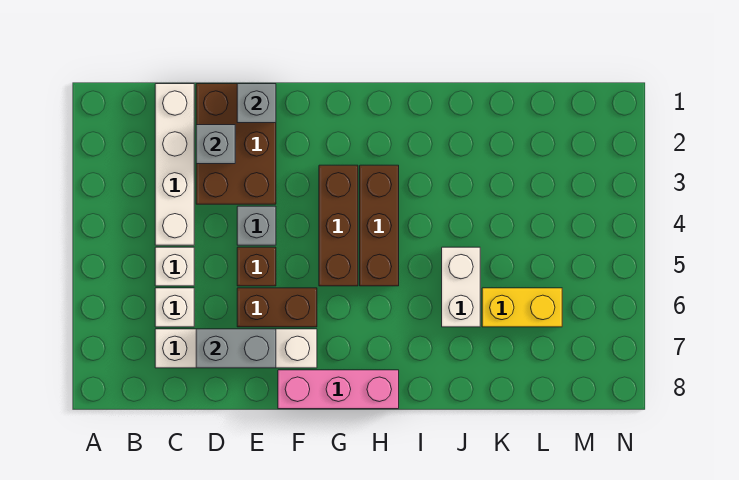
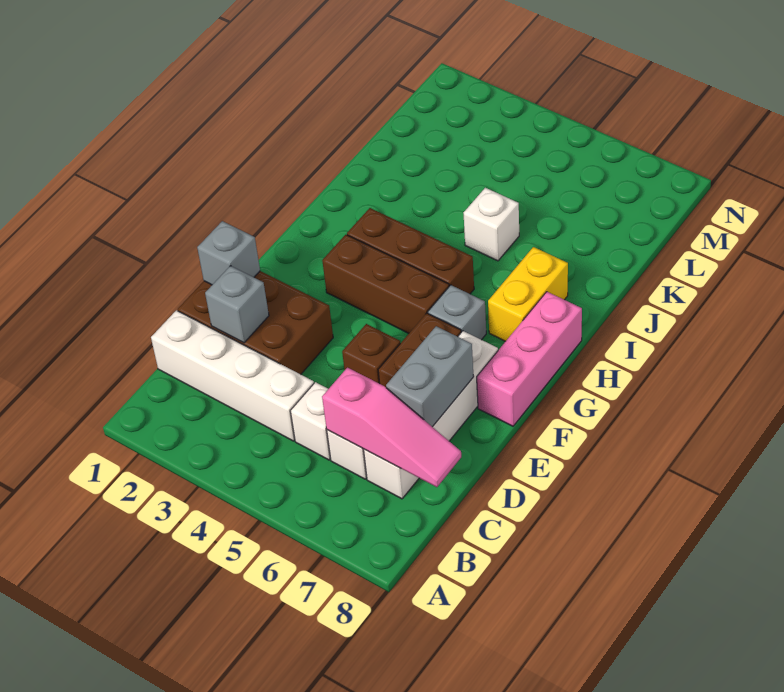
none -> pink 1x3 slope [322,368,461,487]
grey 1x1 brick [237,206,276,245] -> grey 1x1 brick moved to [428,285,486,340]
white 1x2 brick [442,247,480,327] -> white 1x1 brick [464,188,519,261]
yellow 1x2 brick [482,288,562,327] -> yellow 1x2 brick moved to [488,247,568,341]

